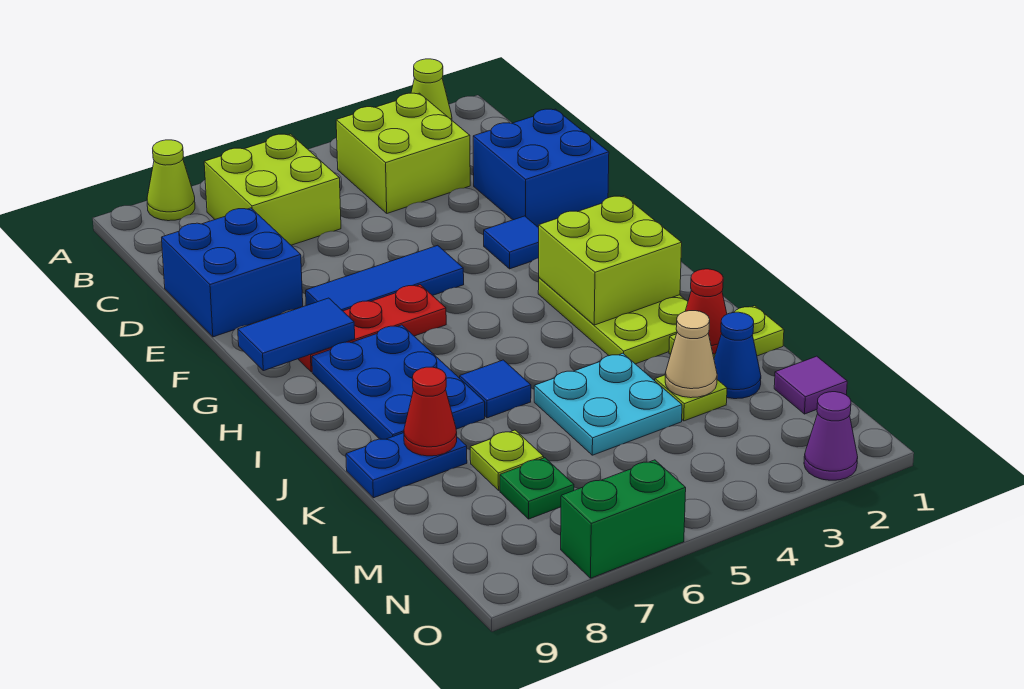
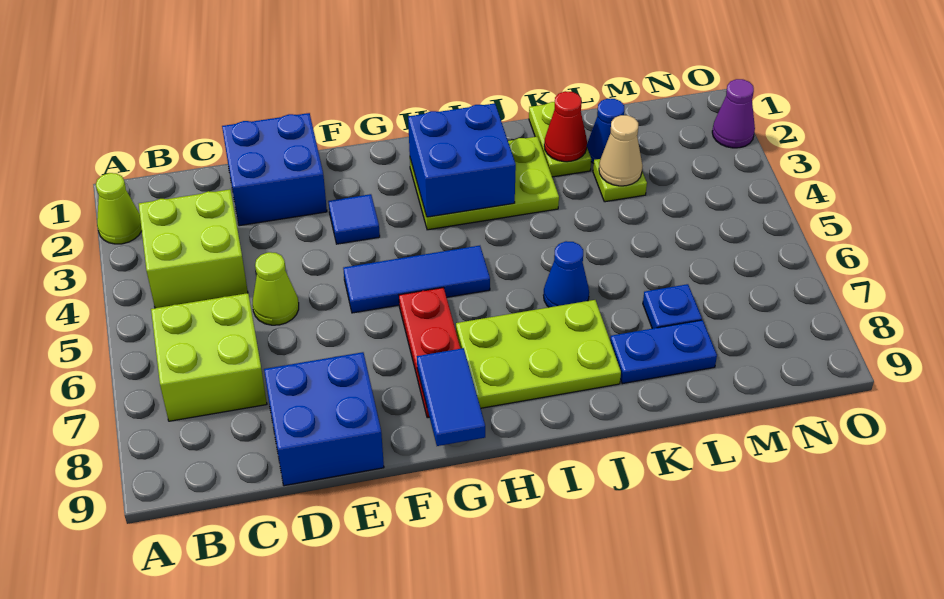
lime 1x1 cone [147,140,195,221] -> lime 1x1 cone moved to [252,252,299,325]
blue 1x3 tile [306,245,464,311] -> blue 1x3 tile turned to [343,246,490,313]
lime 2x2 brick [539,196,682,325] -> blue 2x2 brick [408,103,516,217]
blue 2x3 plate [312,325,485,439] -> lime 2x3 plate [456,300,621,408]
blue 1x1 tile [460,360,531,418] -> blue 1x1 cone [544,241,589,307]
cyan 2x2 plate [534,353,682,455] -> none
blue 1x2 plate [346,433,467,498] -> blue 1x2 plate turned to [610,320,717,384]
red 1x1 cone [404,367,457,456] -> none
lime 1x1 plate [470,430,544,490] -> blue 1x1 plate [643,284,702,329]
purple 1x1 tile [774,356,847,414] -> none
green 1x1 plate [500,458,574,519] -> none
green 1x2 brick [561,460,686,578] -> none

